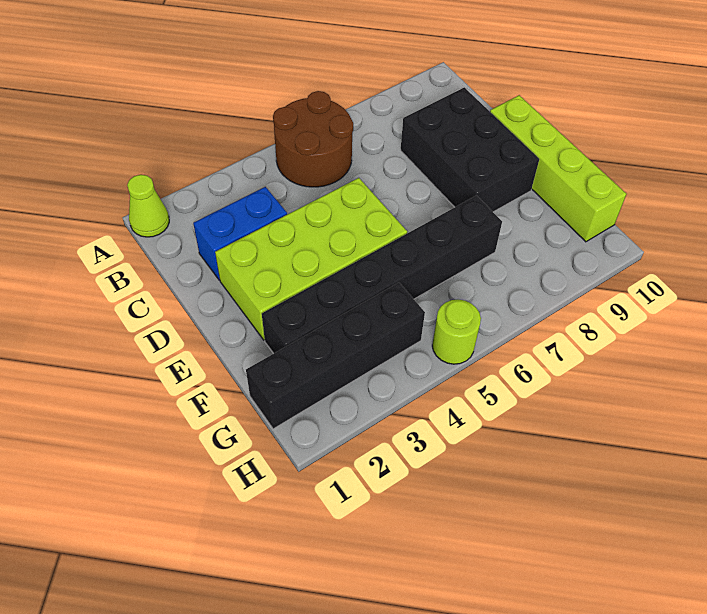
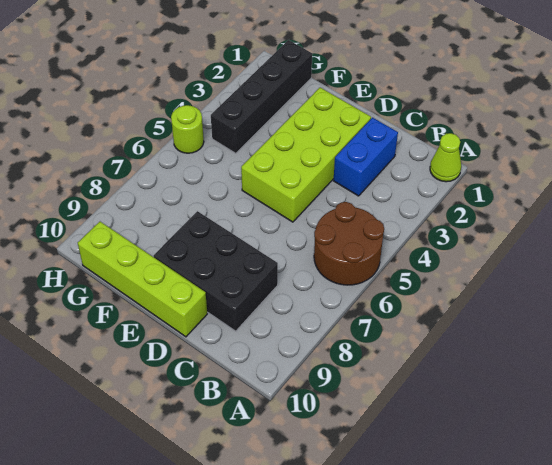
black 1x6 brick [262,195,502,354] -> none

